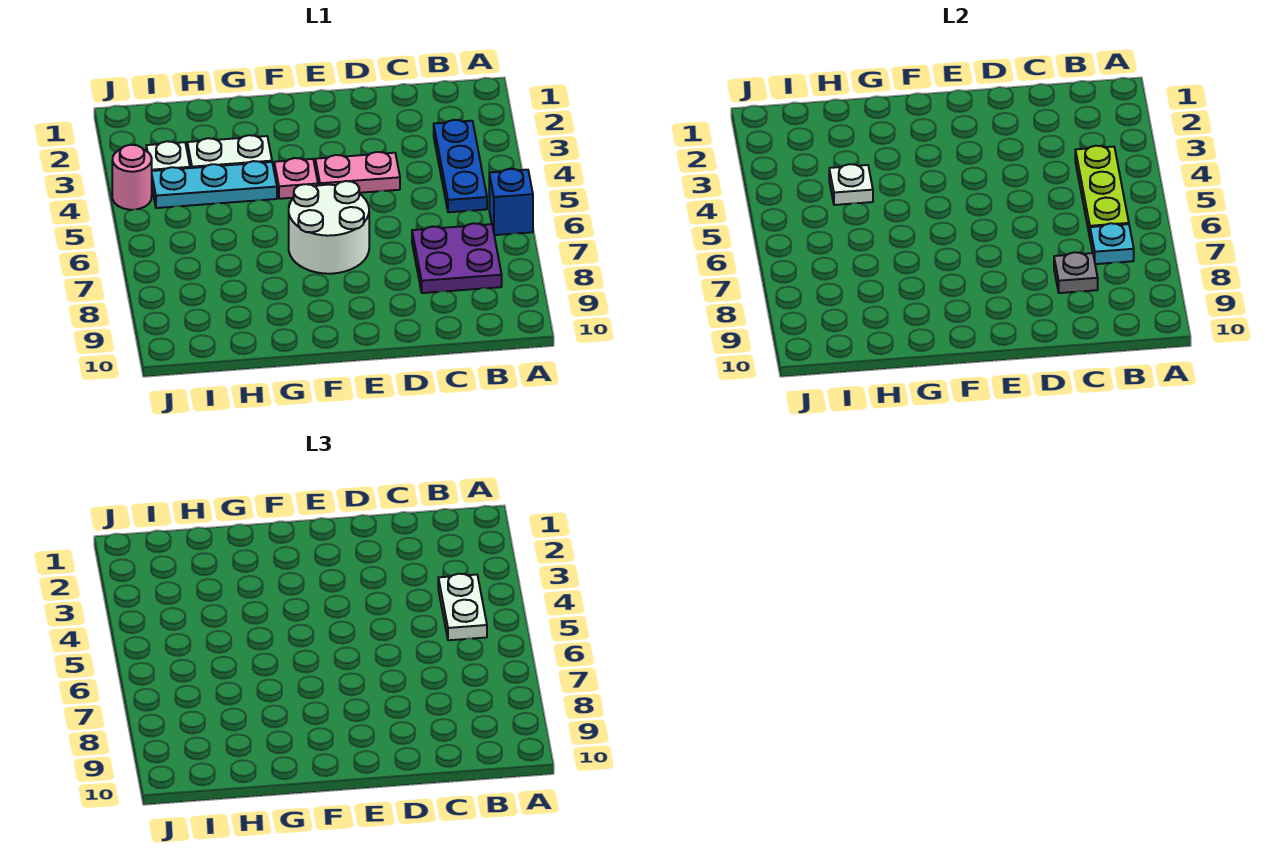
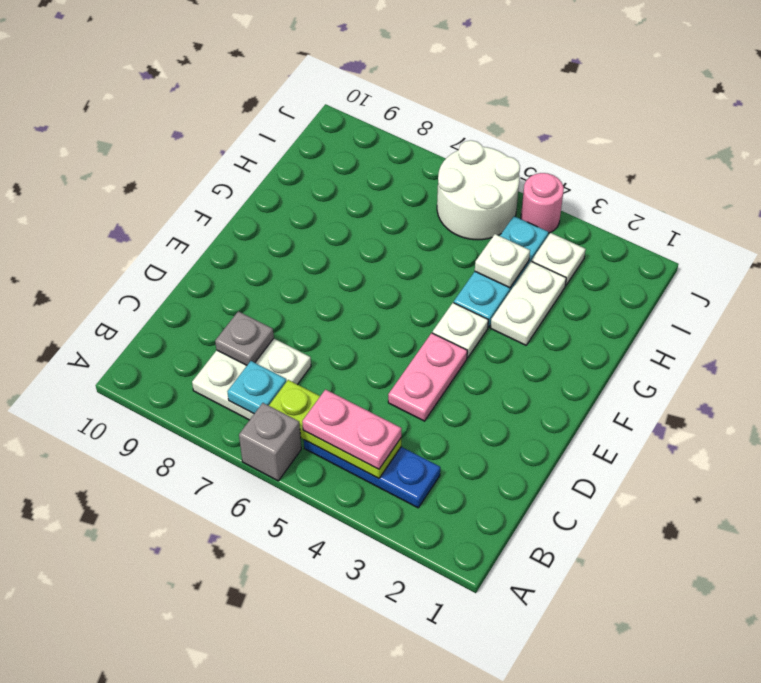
blue 1x1 brick [489,169,533,235] -> grey 1x1 brick [239,403,301,481]
white 1x2 plate [438,574,487,640] -> pink 1x2 plate [302,390,402,469]
purple 2x2 plate [412,223,502,293] -> white 2x2 plate [192,339,311,420]
white 2x2 round brick [289,181,369,274] -> white 2x2 round brick moved to [437,140,520,240]
pink 1x1 plate [274,158,318,199] -> white 1x1 plate [432,303,488,358]

